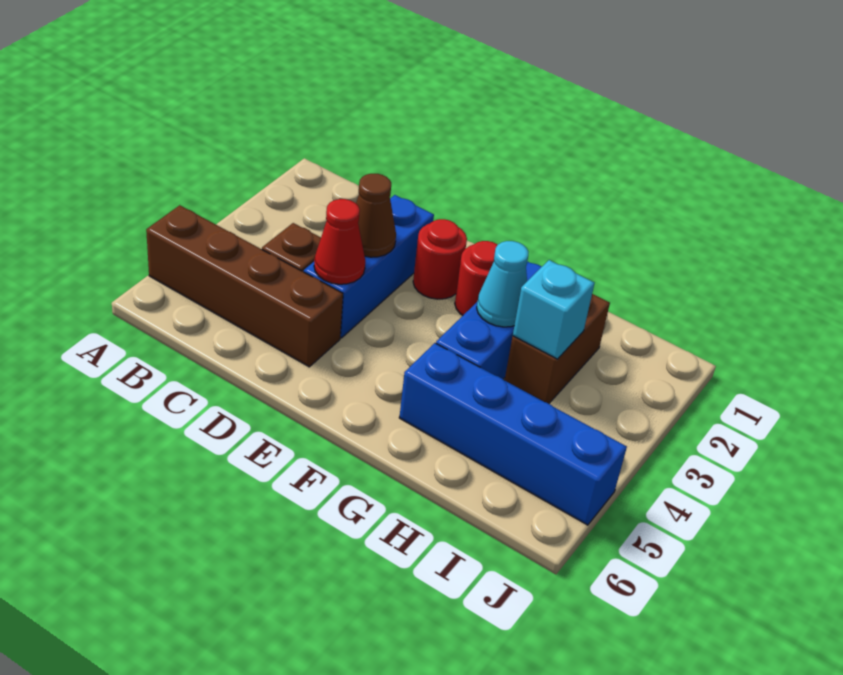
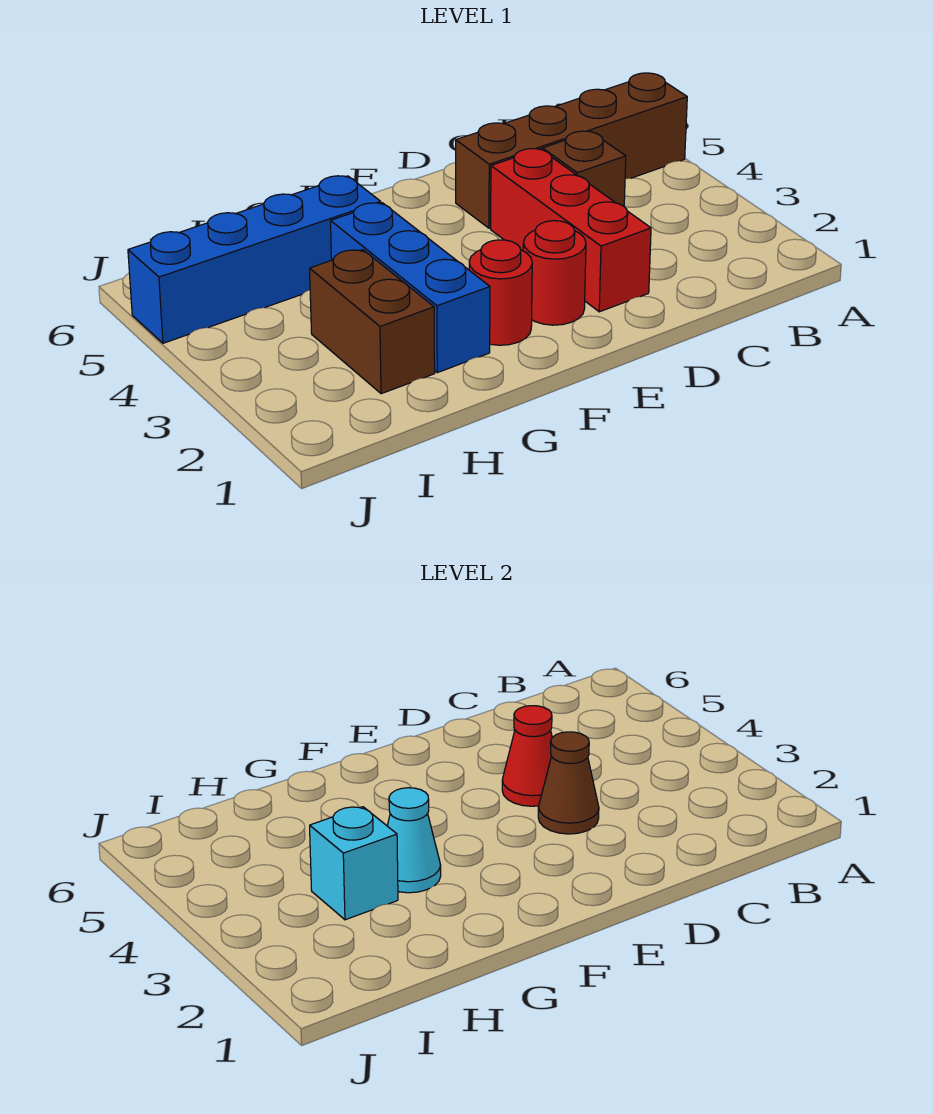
blue 1x3 brick [304,195,434,338] -> red 1x3 brick [491,149,651,312]

